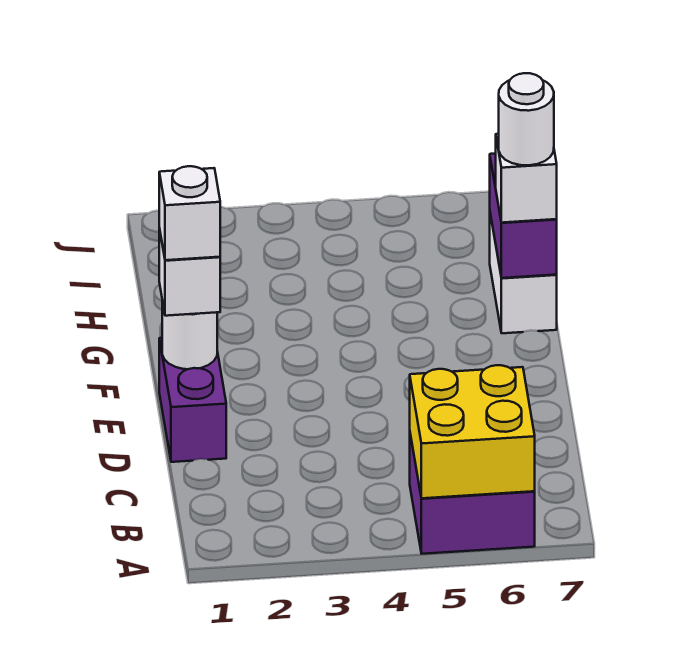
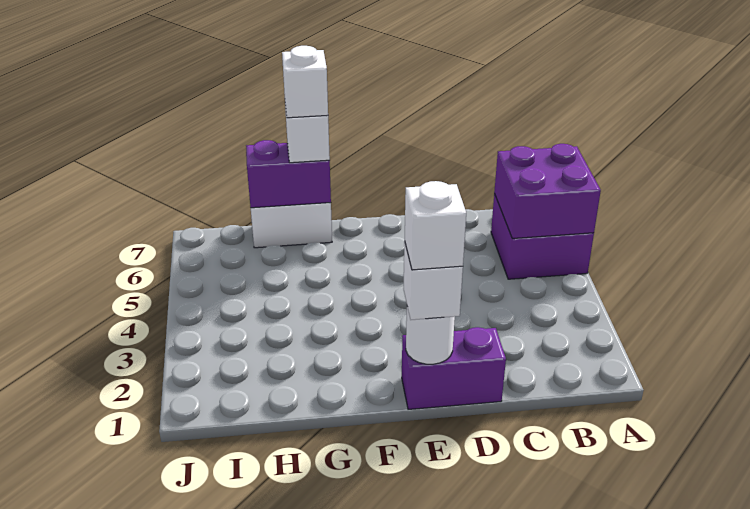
yellow 2x2 brick [410,365,535,498] -> purple 2x2 brick [494,144,601,239]
white 1x1 round brick [499,73,554,165] -> white 1x1 brick [282,46,328,118]

